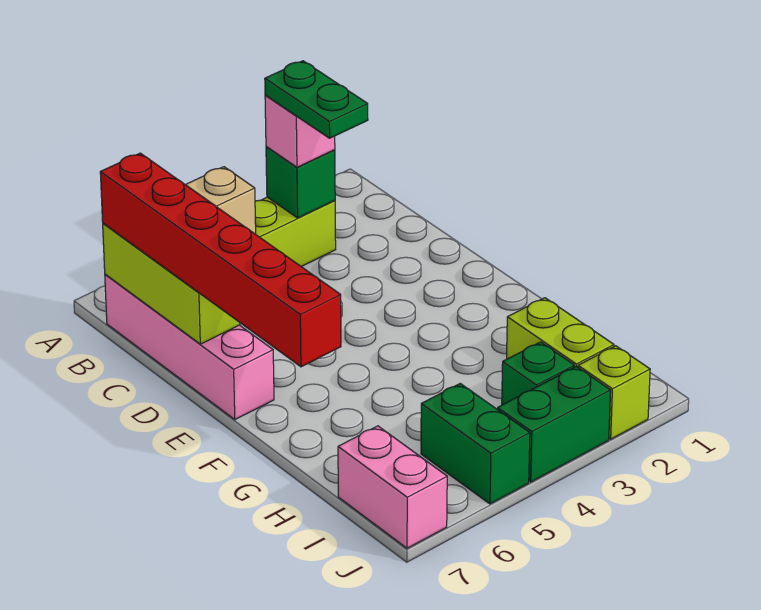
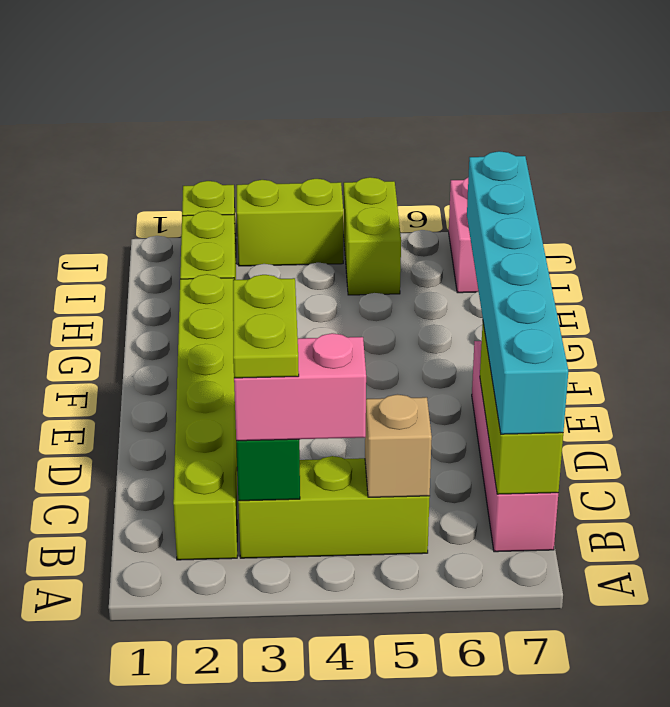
none -> lime 1x6 brick [173,274,237,560]
pink 1x1 brick [265,95,335,167] -> pink 1x2 brick [234,333,366,441]
green 1x2 plate [265,61,368,138] -> lime 1x2 plate [233,275,299,378]
red 1x6 brick [100,153,341,367] -> cyan 1x6 brick [467,151,568,434]
green 1x1 brick [502,342,574,405] -> none
green 1x2 brick [421,384,530,504] -> lime 1x2 brick [343,177,401,295]
green 1x2 brick [498,367,611,482] -> lime 1x2 brick [237,179,343,266]

